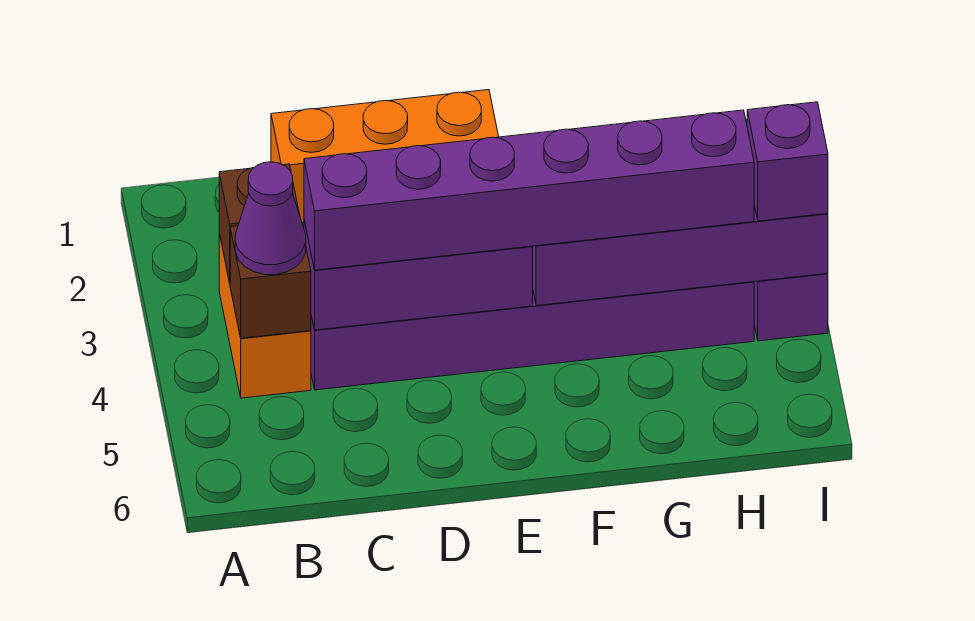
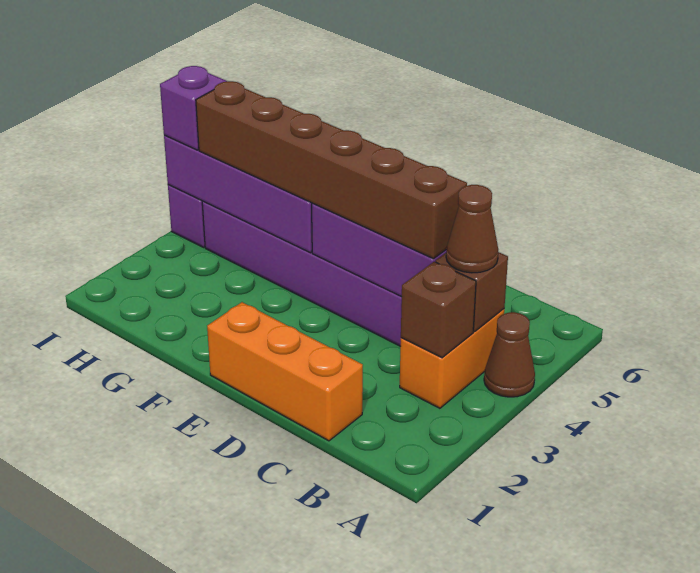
none -> brown 1x1 cone [484,312,535,397]
purple 1x1 cone [235,162,306,275] -> brown 1x1 cone [446,185,498,273]
purple 1x6 brick [304,110,754,270] -> brown 1x6 brick [196,81,467,259]

